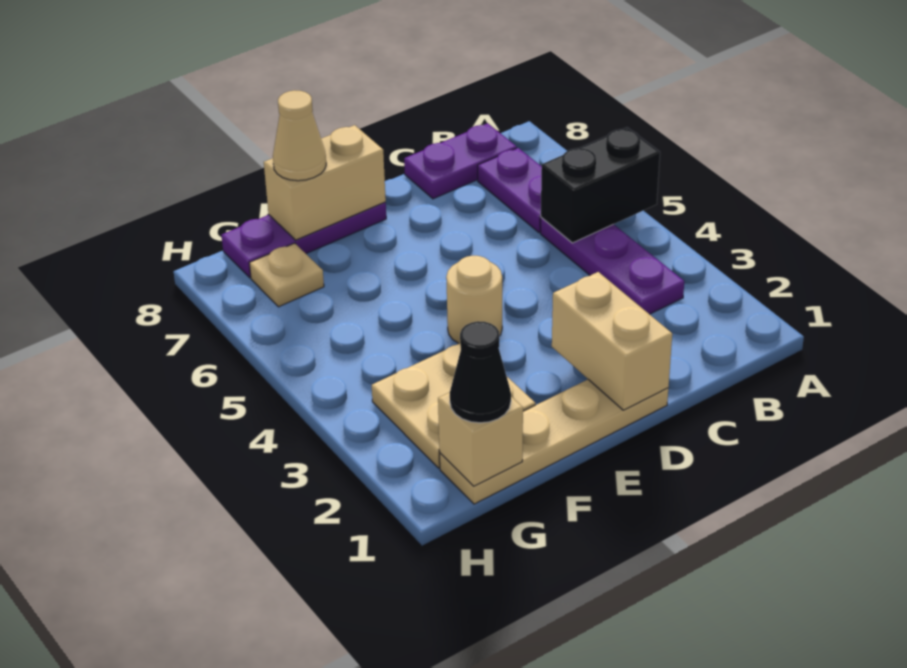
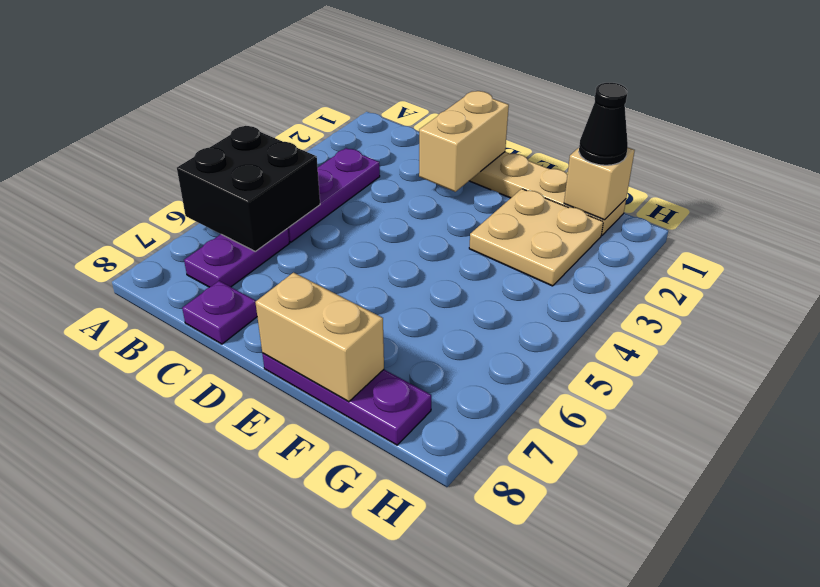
black 1x2 brick [541,127,660,243] -> black 2x2 brick [177,126,320,252]
purple 1x2 plate [404,123,517,199] -> purple 1x1 plate [182,281,257,344]
tan 1x1 round brick [446,256,502,343] -> none
tan 1x1 cone [273,90,326,181] -> none
tan 1x1 plate [249,243,324,307] -> none

